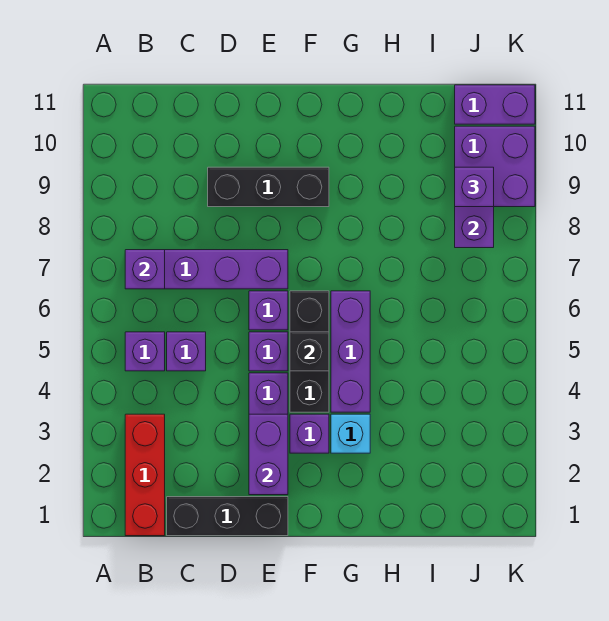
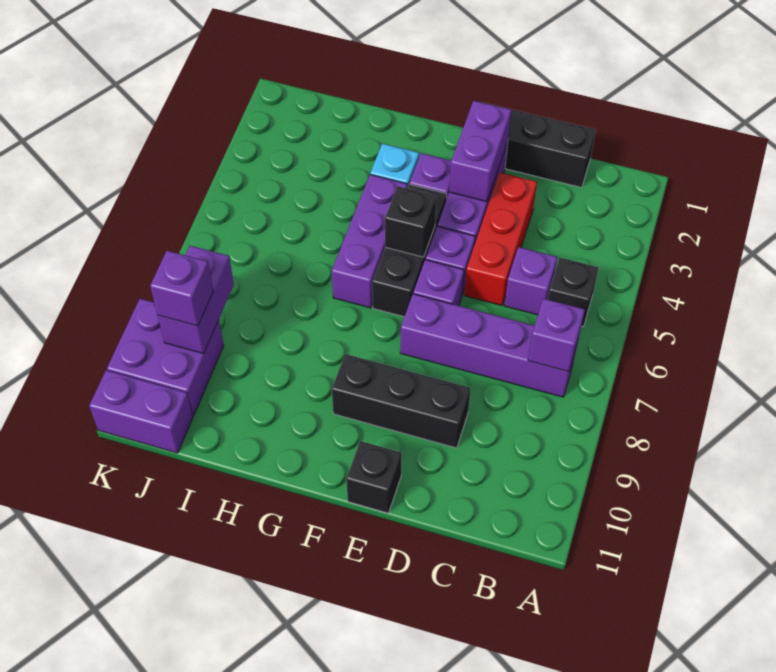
red 1x3 brick [125,414,165,536] -> red 1x3 brick moved to [464,172,537,305]
purple 1x1 brick [125,332,165,371] -> black 1x1 brick [548,258,598,327]
none -> black 1x1 brick [346,441,402,513]

